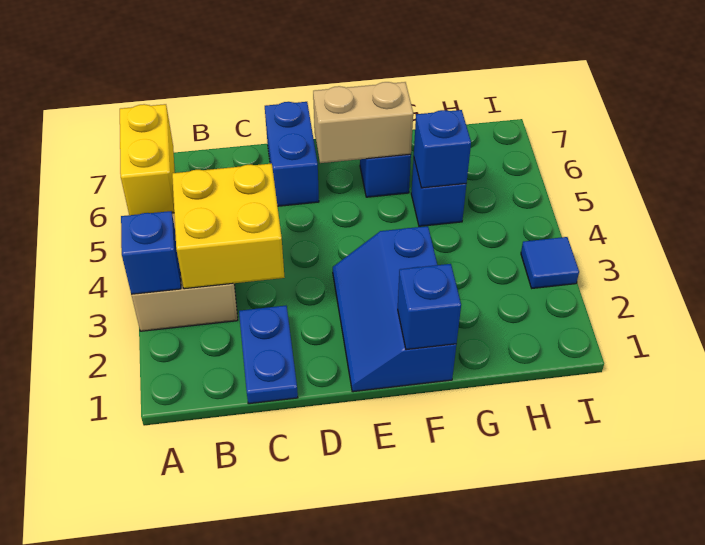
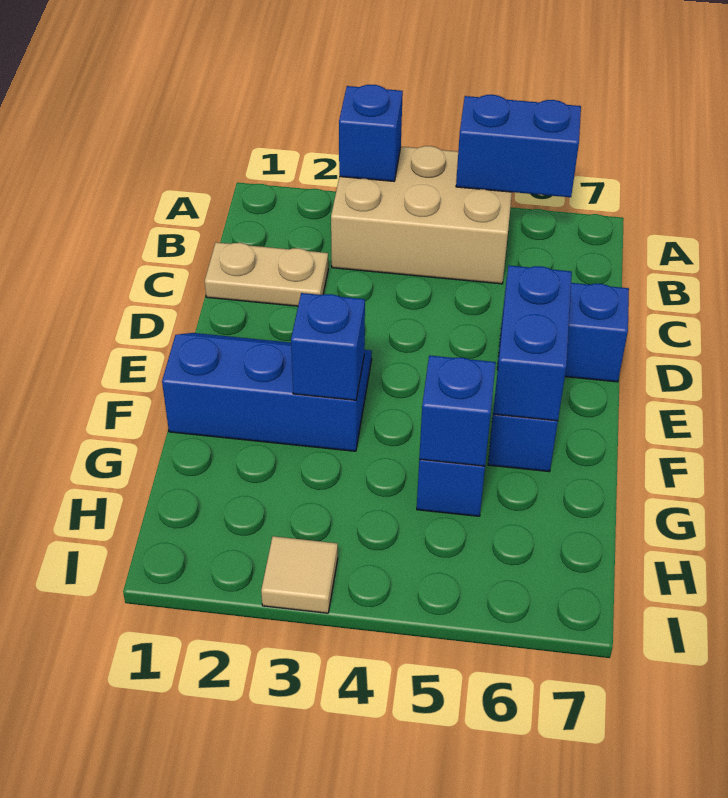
yellow 1x2 brick [120,104,175,215] -> blue 1x2 brick [456,95,581,197]
yellow 2x2 brick [172,164,285,289] -> none
blue 1x2 plate [239,306,298,404] -> tan 1x2 plate [205,242,328,306]
tan 1x2 brick [313,82,413,163] -> blue 1x2 brick [494,266,572,421]
blue 1x1 brick [398,264,461,350] -> blue 1x1 brick moved to [291,293,365,400]
blue 1x1 tile [521,237,579,288] -> tan 1x1 tile [261,536,338,613]

